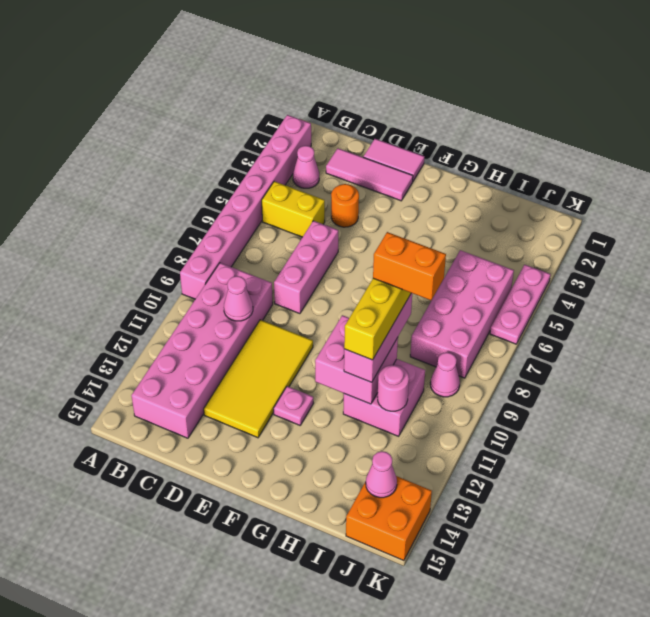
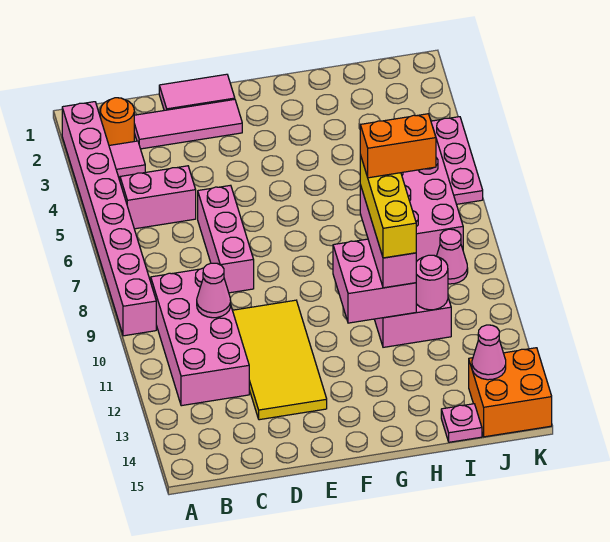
pink 1x1 cone [293,146,319,188] -> pink 1x1 tile [109,141,145,179]
yellow 1x2 brick [262,181,325,237] -> pink 1x2 brick [120,166,196,229]
pink 2x6 brick [131,263,273,438] -> pink 2x4 brick [151,268,249,406]
orange 1x1 round brick [331,184,359,227] -> orange 1x1 round brick moved to [100,98,134,145]
pink 1x1 plate [274,386,314,425] -> pink 1x1 plate moved to [441,404,482,442]

